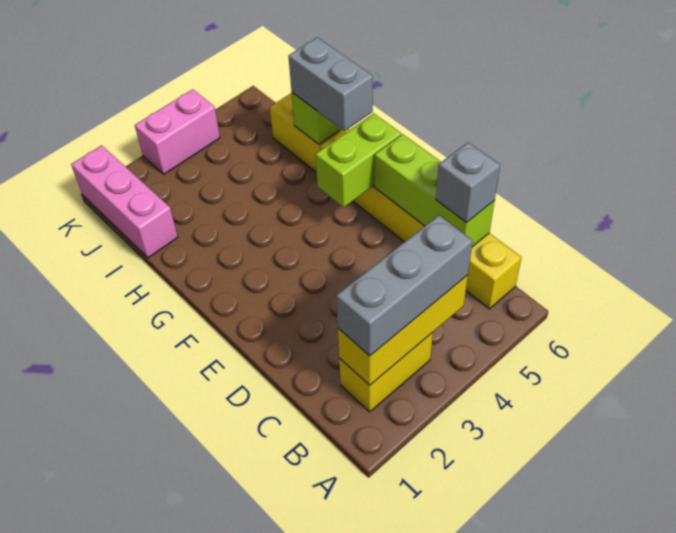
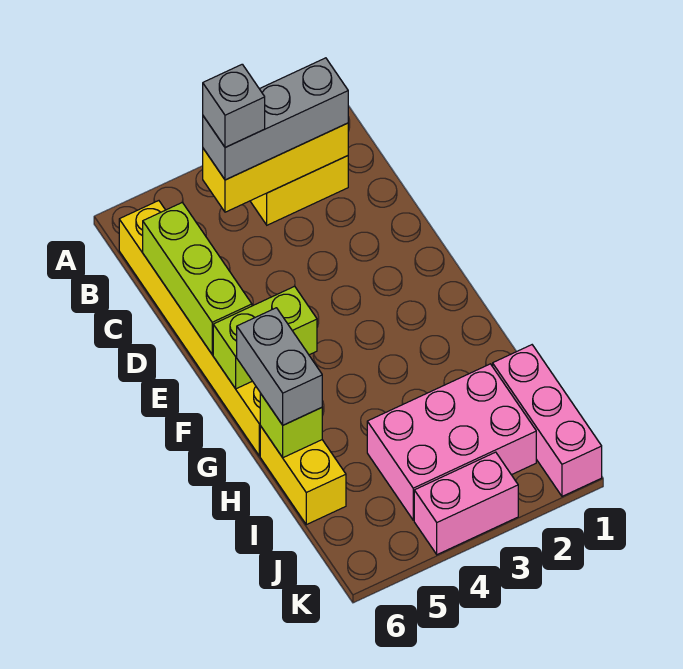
grey 1x1 brick [436,142,500,223] -> grey 1x1 brick moved to [203,64,265,147]
none -> pink 2x3 brick [367,364,536,520]

